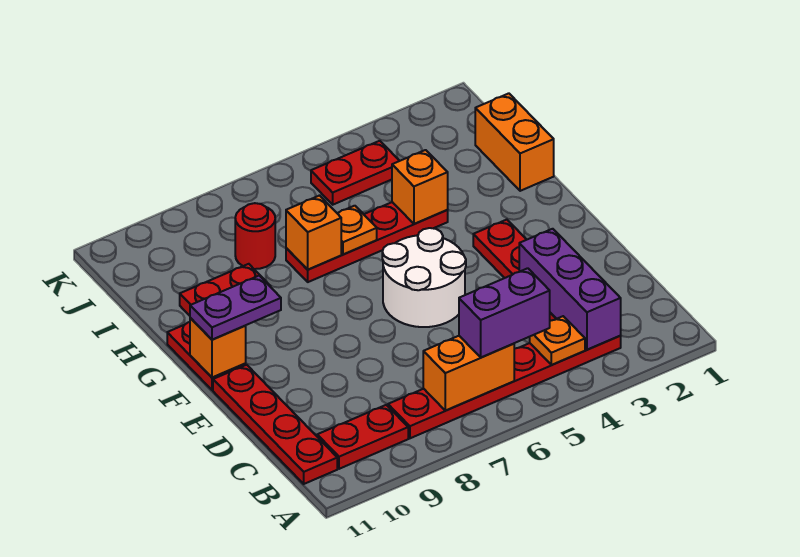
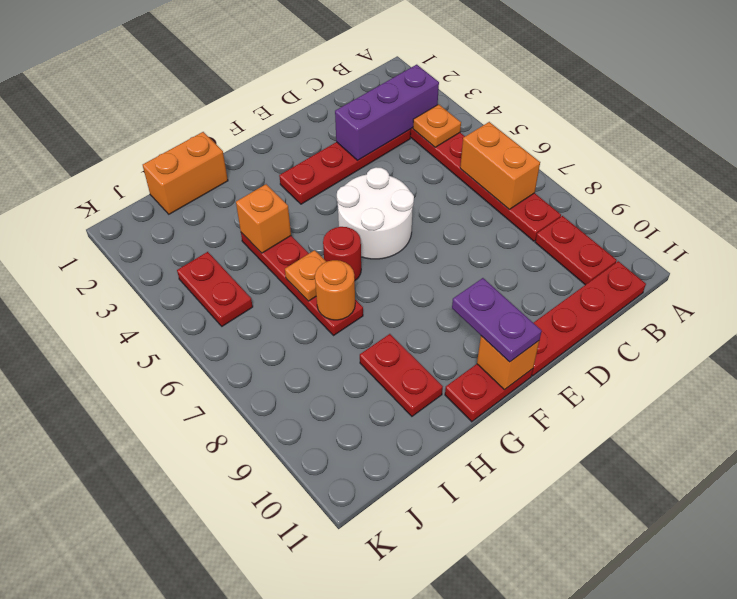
purple 1x2 brick [459,268,550,357] -> none
orange 1x1 brick [286,196,341,270] -> orange 1x1 round brick [315,260,355,320]
red 1x1 round brick [235,203,275,269] -> red 1x1 round brick moved to [323,227,361,280]

